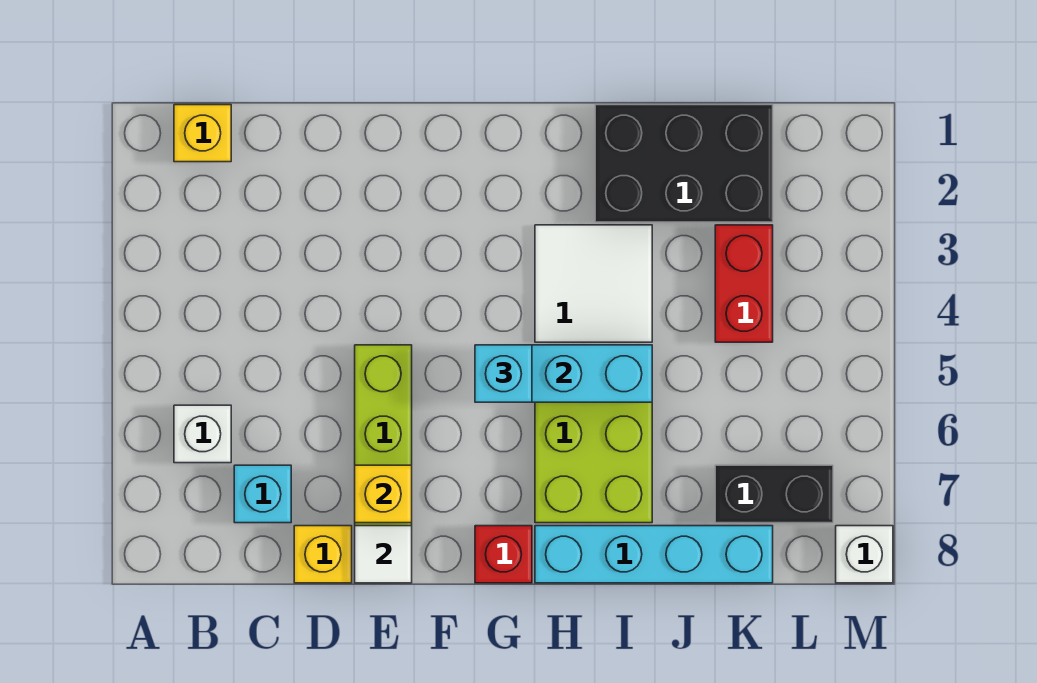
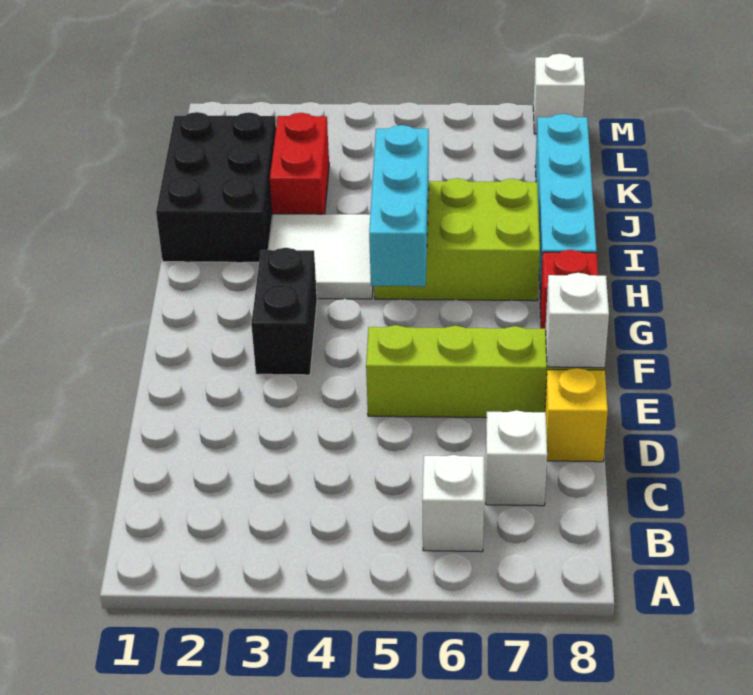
yellow 1x1 brick [174,105,231,162] -> none
cyan 1x1 brick [234,465,291,523] -> white 1x1 brick [486,410,547,506]
yellow 1x1 brick [355,465,412,523] -> none
white 1x1 tile [355,526,412,583] -> white 1x1 brick [546,273,609,368]
cyan 1x1 brick [475,345,532,402] -> none
red 1x2 brick [715,225,773,342] -> red 1x2 brick turned to [270,113,329,214]
black 1x2 brick [715,465,833,523] -> black 1x2 brick moved to [251,248,317,375]

